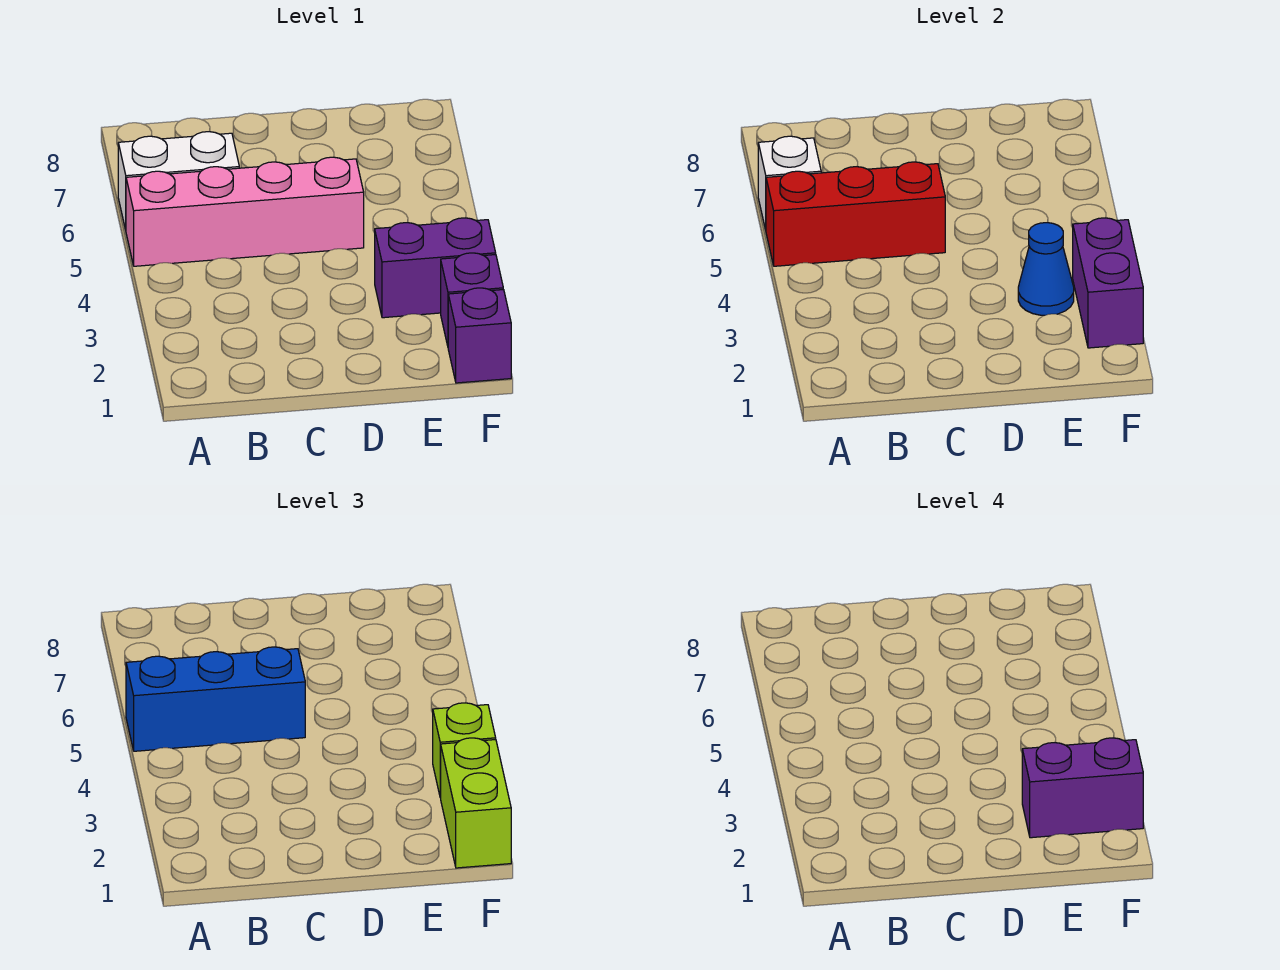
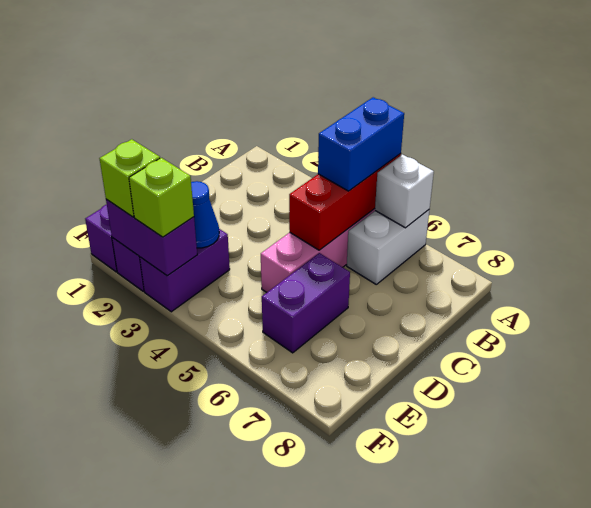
blue 1x3 brick [126,647,305,751] -> blue 1x2 brick [318,97,404,191]
purple 1x2 brick [1022,738,1143,838] -> purple 1x2 brick moved to [262,253,350,353]
lime 1x2 brick [441,738,511,868] -> lime 1x1 brick [99,139,160,217]

